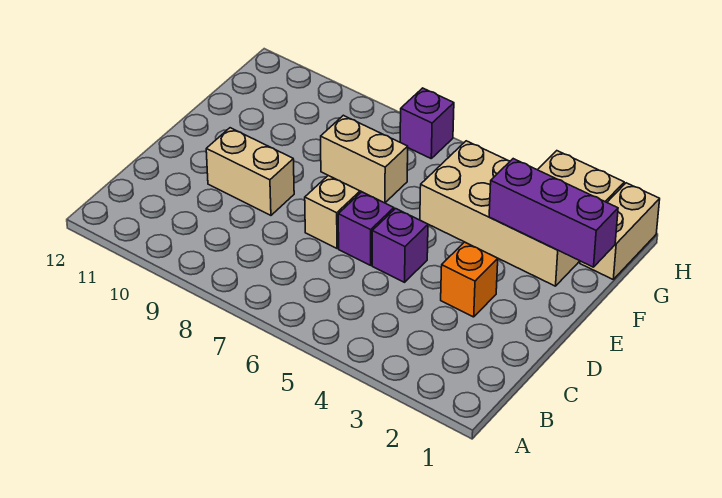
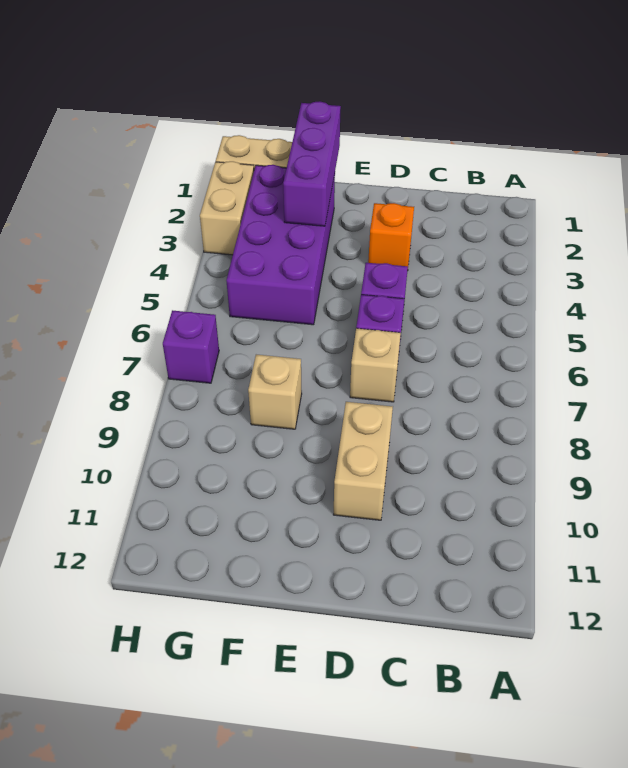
tan 2x4 brick [420,141,579,286] -> purple 2x4 brick [226,165,335,325]
tan 1x2 brick [321,115,408,203] -> tan 1x1 brick [248,355,302,429]

